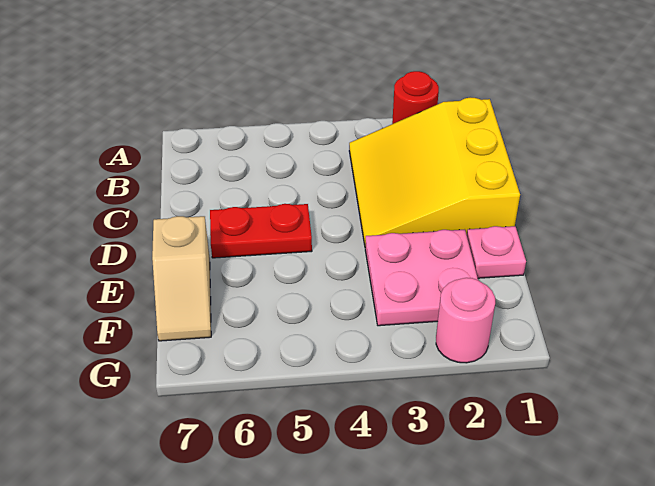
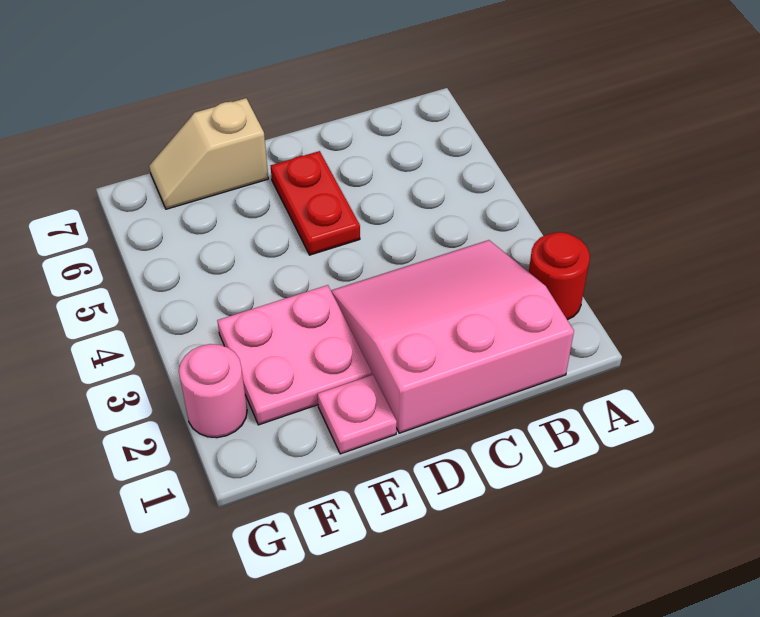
yellow 3x3 slope [349,98,520,245] -> pink 3x3 slope [331,240,574,433]

